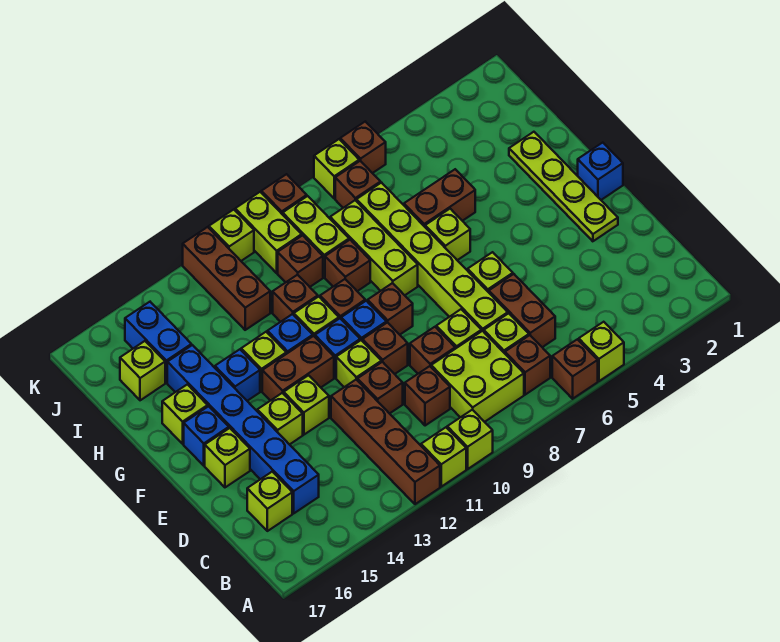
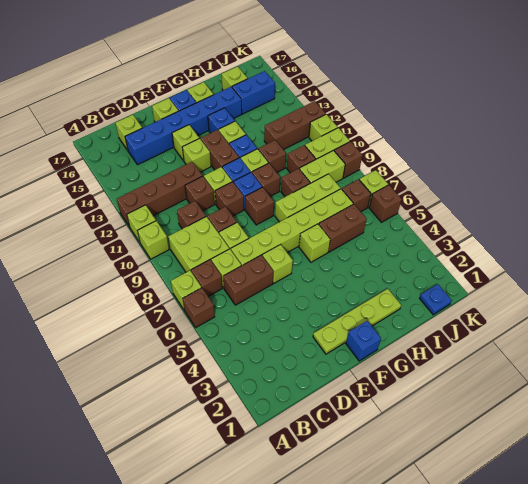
lime 1x1 brick [579,322,624,381] -> lime 1x1 brick moved to [171,271,202,309]
brown 1x2 brick [404,169,475,227] -> brown 1x2 brick turned to [319,204,367,252]
none -> blue 1x1 plate [419,284,452,315]

